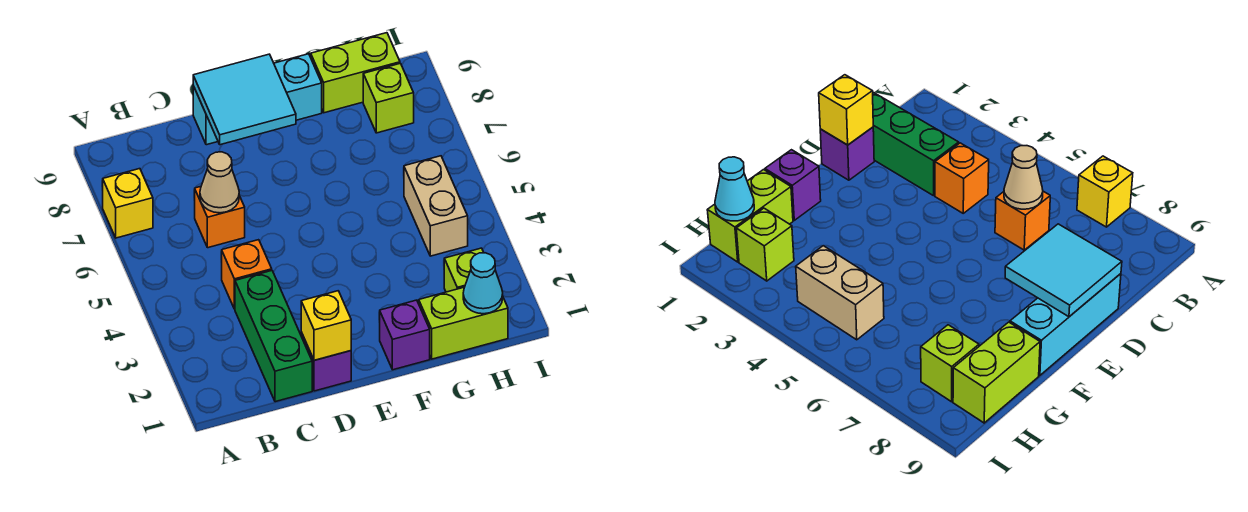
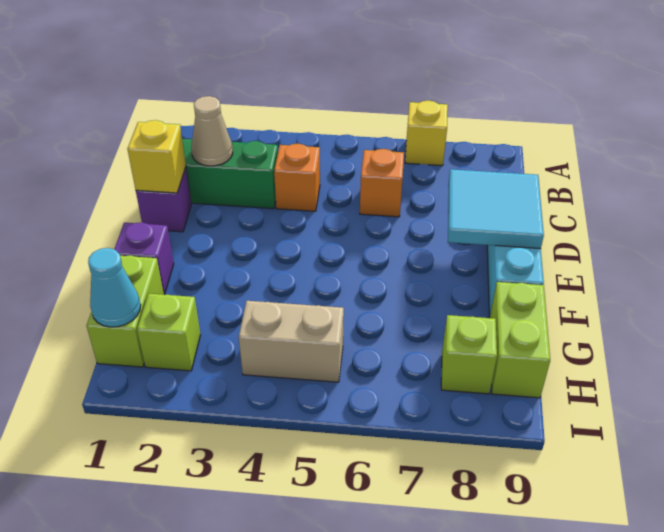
tan 1x1 cone [200,152,239,213] -> tan 1x1 cone moved to [191,96,233,166]

